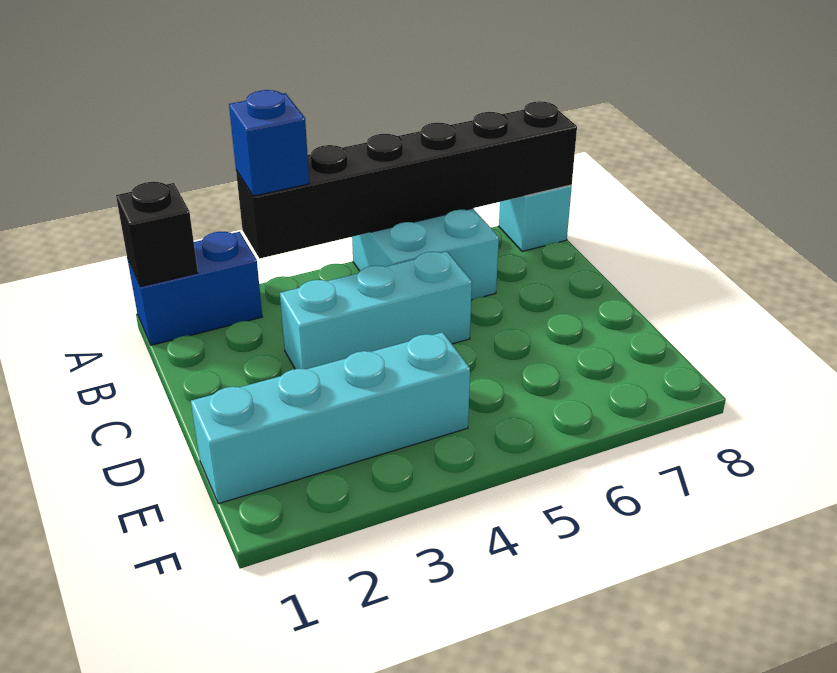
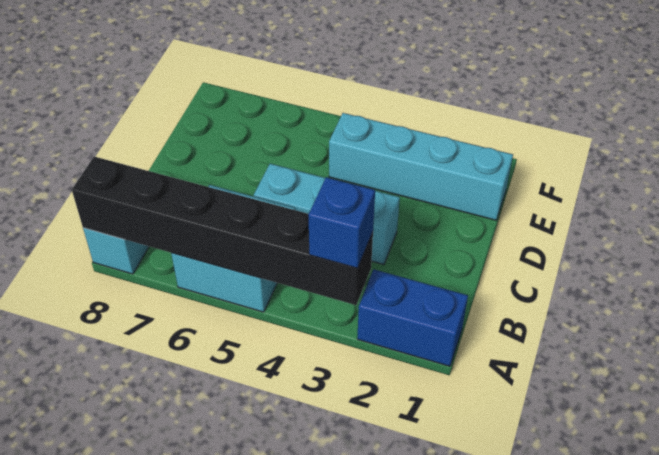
black 1x1 brick [116,182,198,287] -> none

